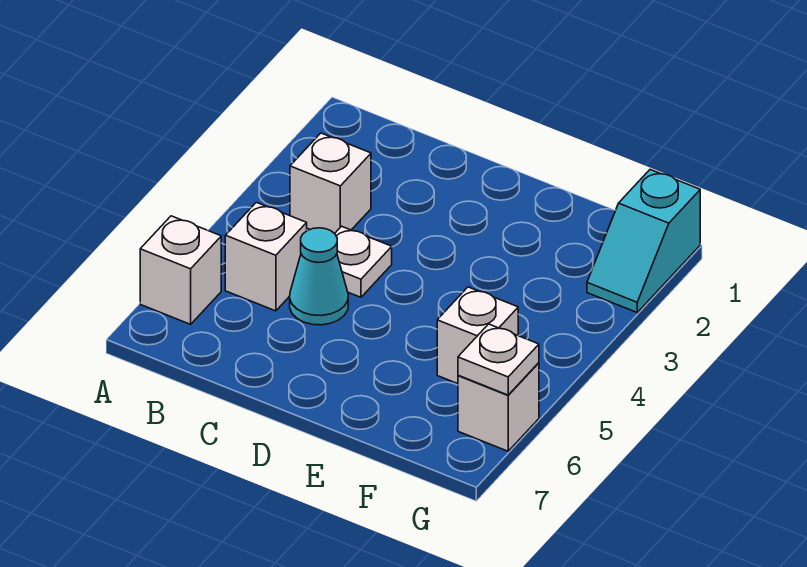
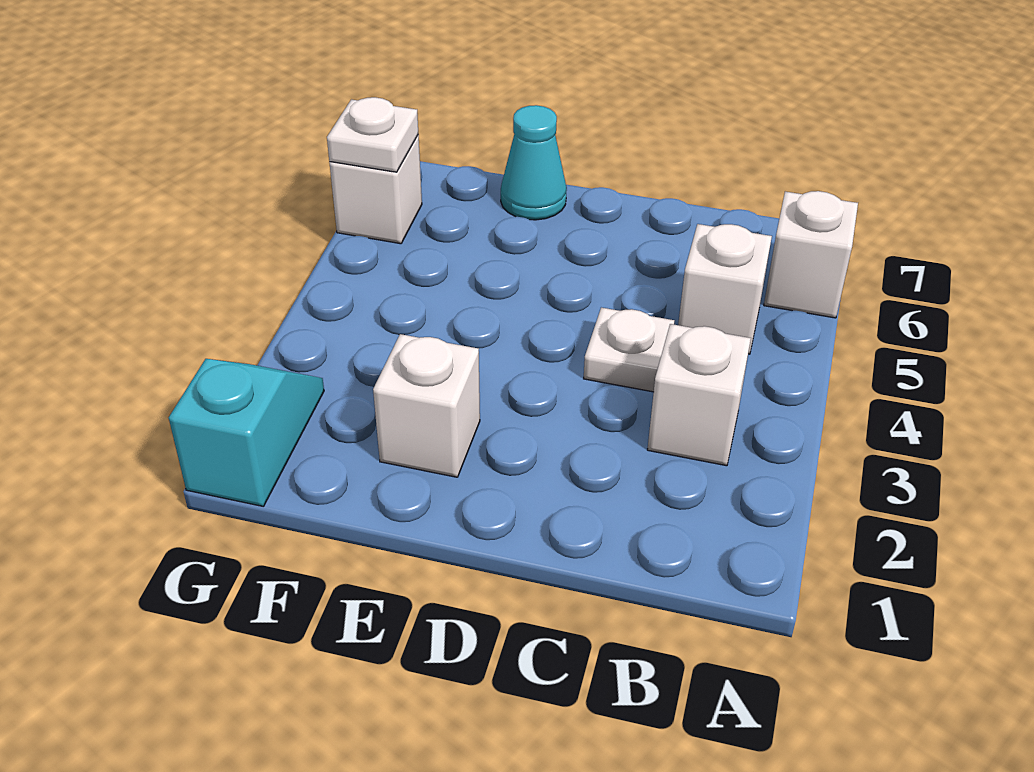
cyan 1x1 cone [290,228,348,325] -> cyan 1x1 cone moved to [501,105,567,220]
white 1x1 brick [437,287,518,384] -> white 1x1 brick moved to [373,334,480,477]

